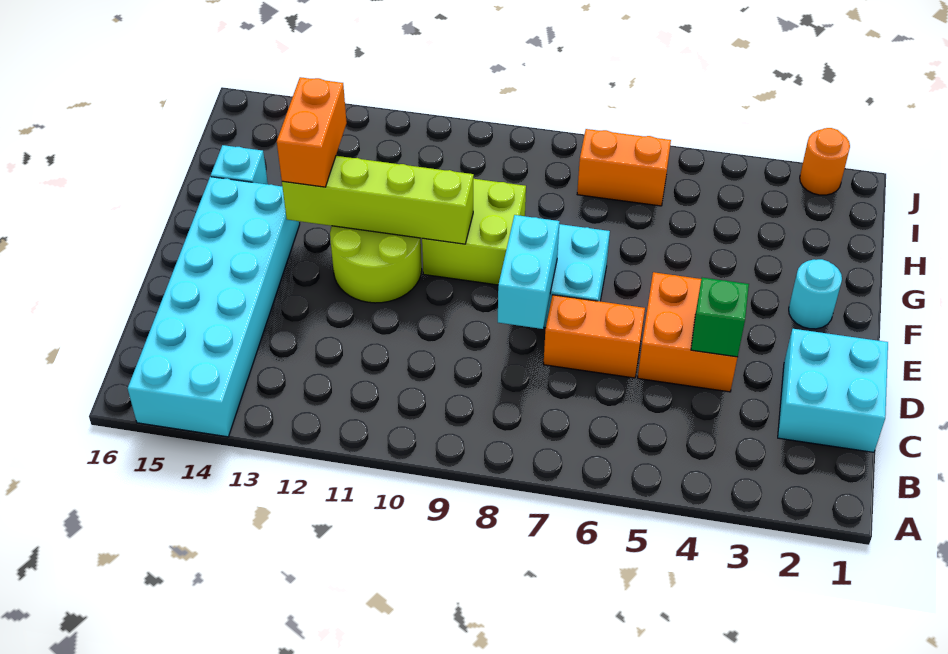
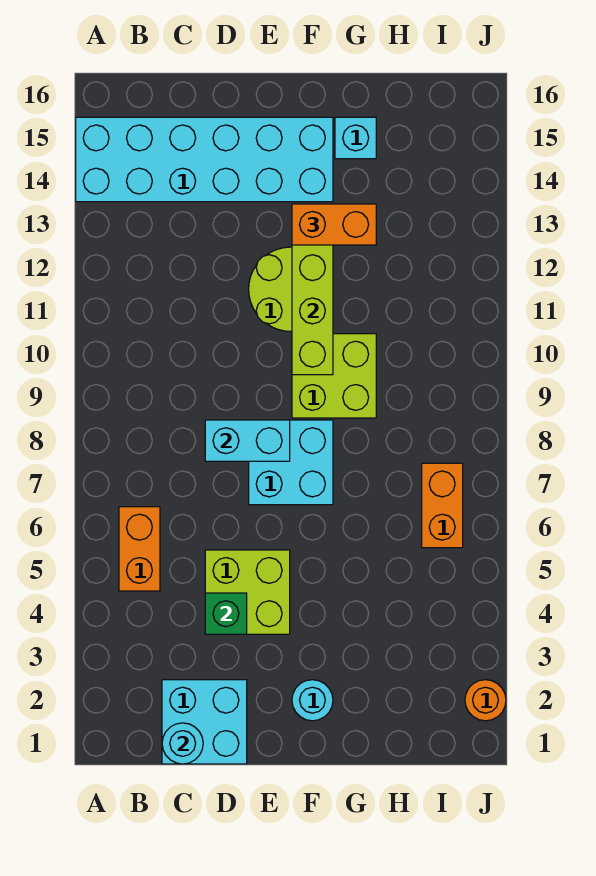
none -> cyan 1x1 round brick [162,723,203,764]
orange 2x2 brick [638,272,737,392] -> lime 2x2 brick [205,550,290,634]
orange 1x2 brick [544,295,645,378] -> orange 1x2 brick moved to [119,507,160,591]

